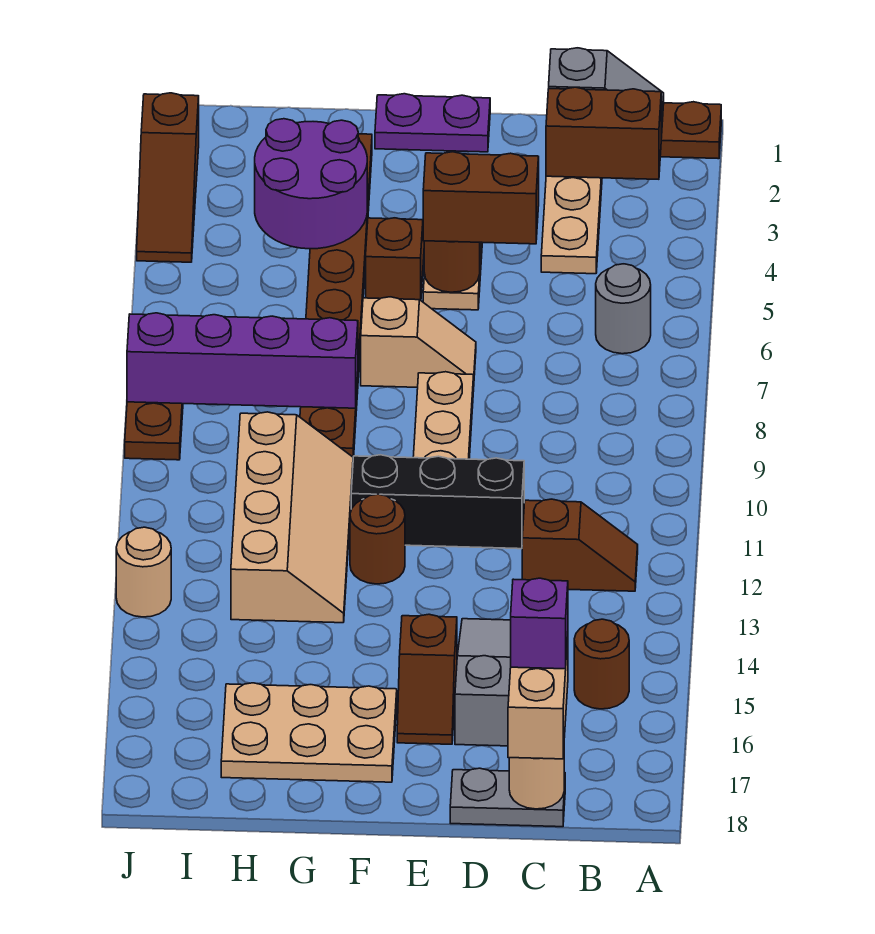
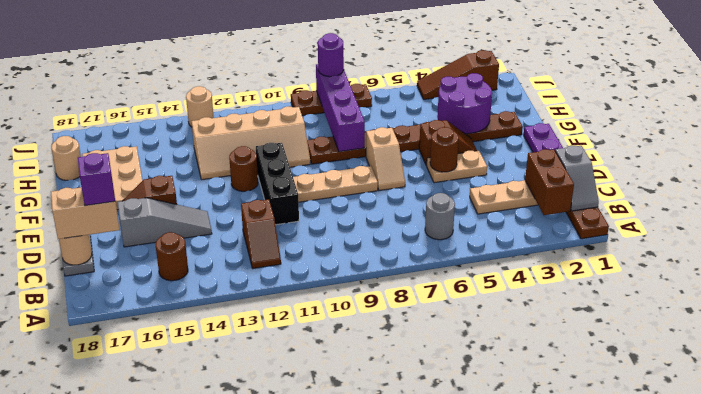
brown 1x2 brick [423,152,539,244] -> none
none -> tan 1x1 round brick [51,136,81,180]
none -> purple 1x1 round brick [318,33,344,77]

